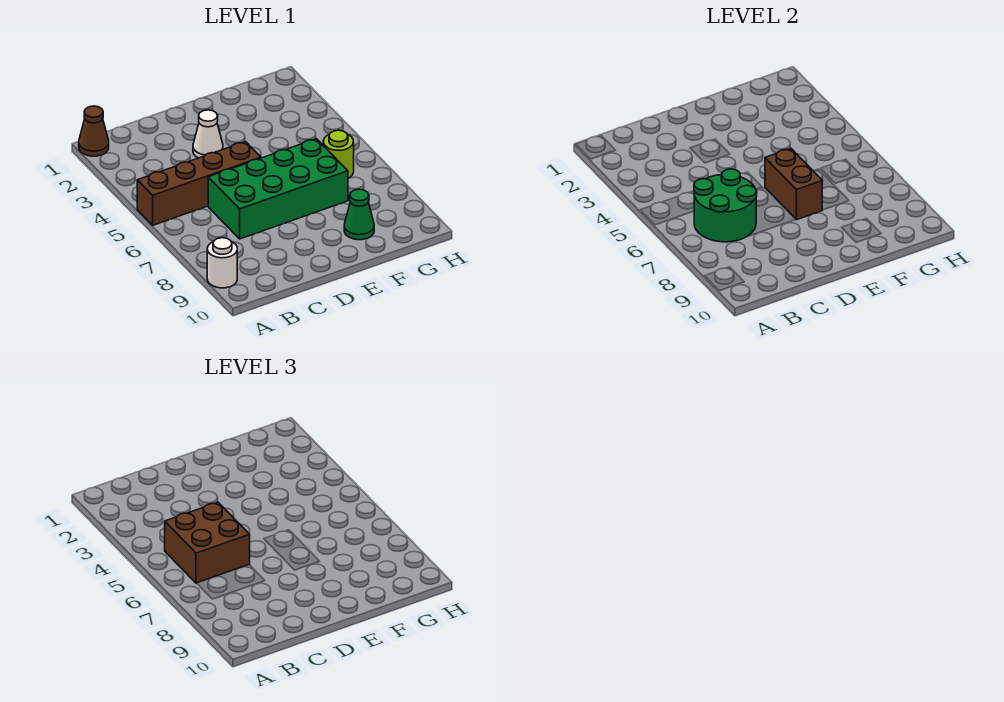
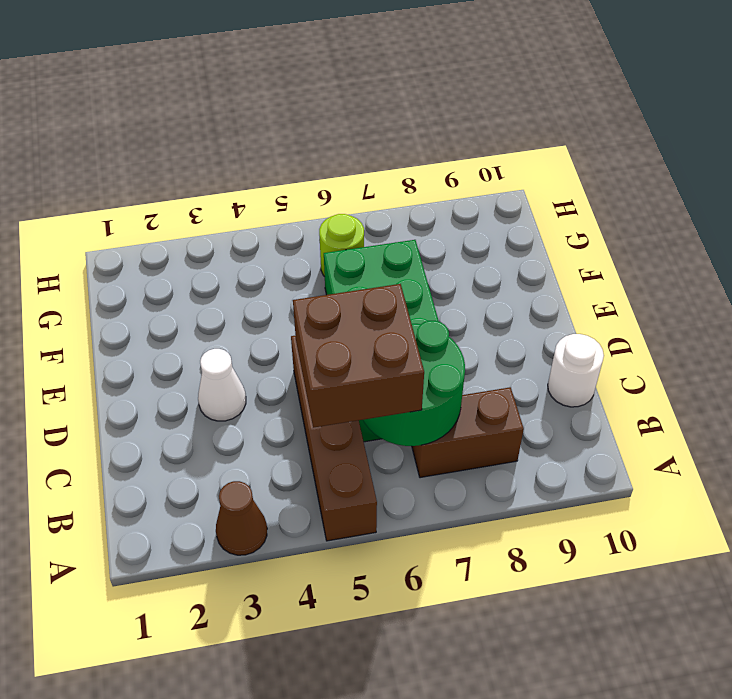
brown 1x1 cone [79,106,109,156] -> brown 1x1 cone moved to [216,481,267,555]
white 1x1 round brick [207,238,237,288] -> white 1x1 round brick moved to [548,334,604,407]
brown 1x2 brick [765,148,822,220] -> brown 1x2 brick moved to [412,387,524,478]
green 1x1 cone [344,189,374,240] -> none

